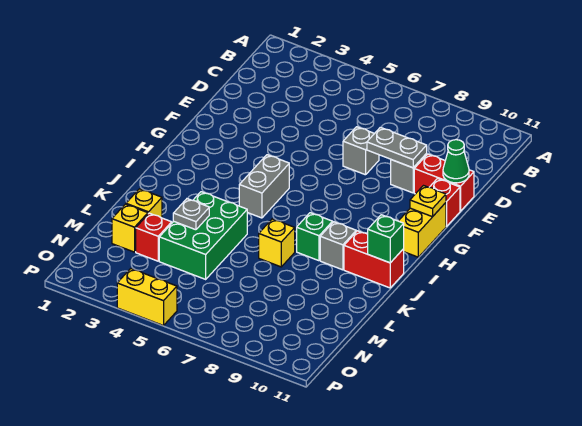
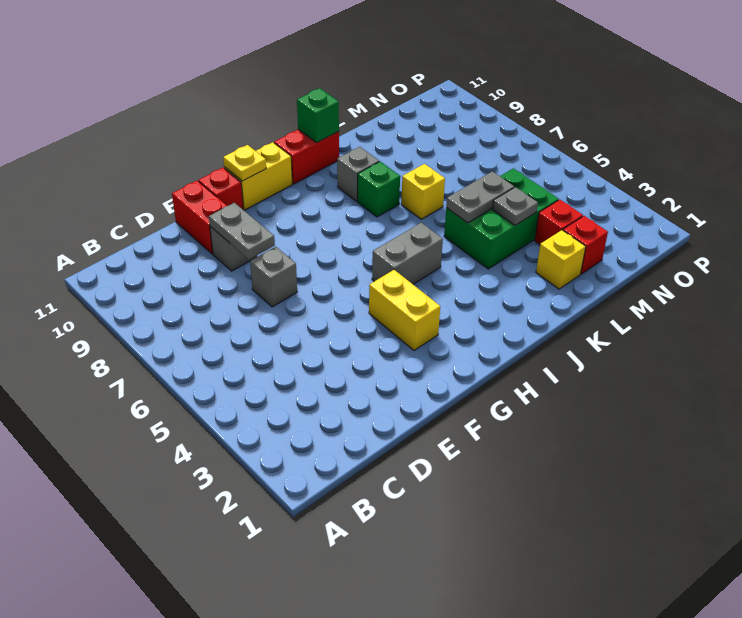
green 1x1 cone [443,140,469,183] -> none
red 1x2 brick [344,231,404,288] -> red 1x2 brick turned to [274,129,339,184]
none -> grey 1x2 plate [446,171,514,223]
yellow 1x1 brick [112,204,148,252] -> red 1x1 brick [563,216,608,274]
yellow 1x2 brick [117,269,177,326] -> yellow 1x2 brick moved to [369,270,440,350]

